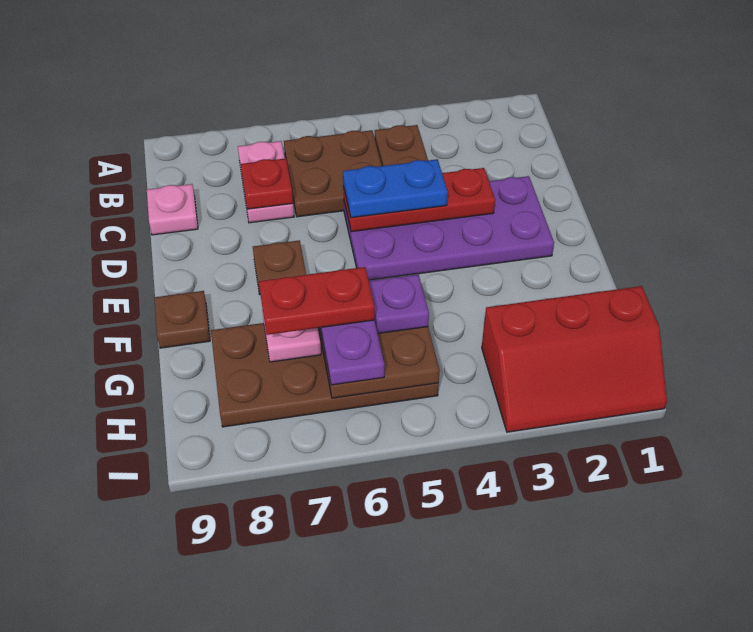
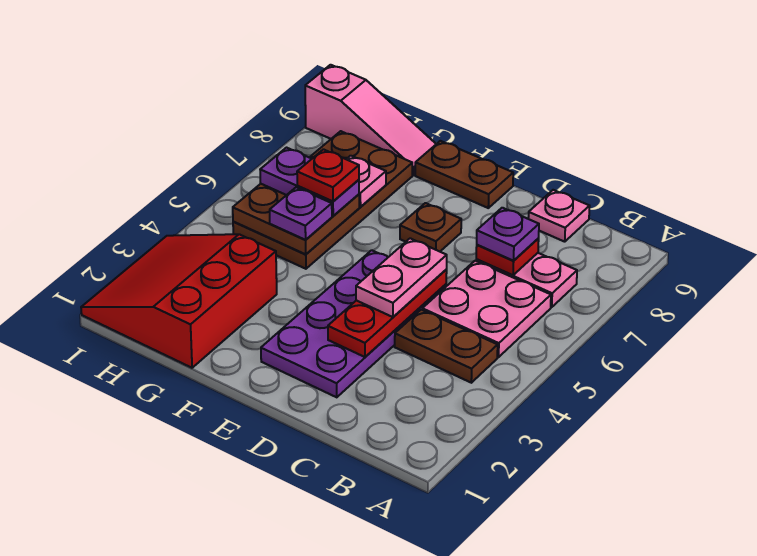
brown 2x2 plate [284,130,382,217] -> pink 2x2 plate [422,261,551,357]
none -> purple 1x1 plate [477,208,539,261]
blue 1x2 plate [343,159,448,218] -> pink 1x2 plate [356,238,447,317]
brown 1x1 plate [154,291,210,348] -> brown 1x2 plate [415,141,513,208]
red 1x2 plate [259,267,375,335] -> red 1x1 plate [297,149,359,201]
none -> pink 1x3 slope [305,65,436,175]
red 2x3 slope [482,286,667,432] -> red 3x3 slope [81,234,277,368]

